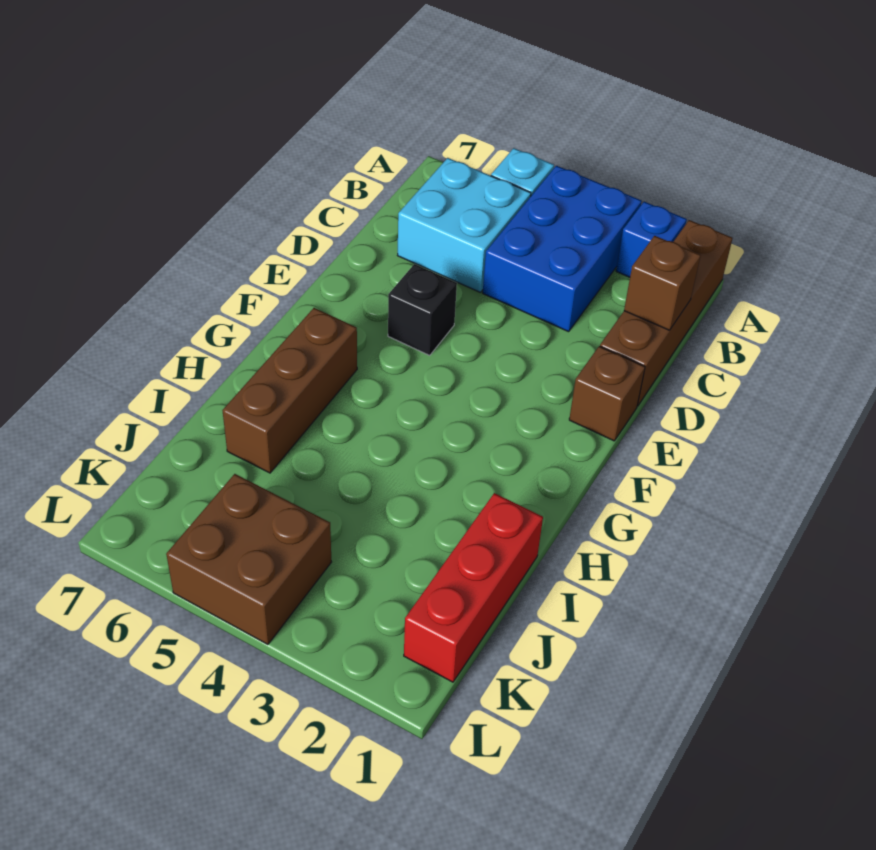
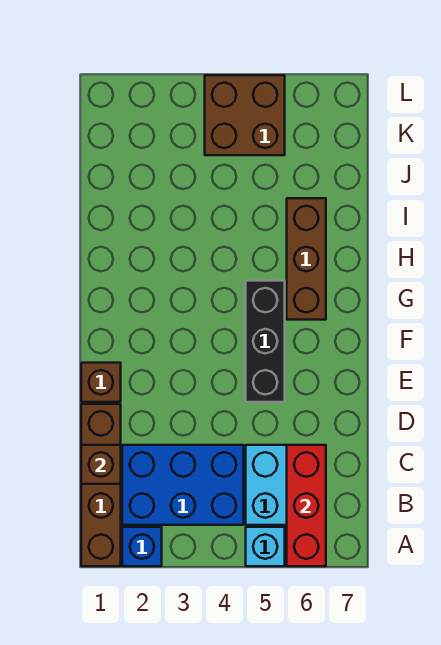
blue 2x3 brick [483,166,642,332] -> blue 2x3 brick turned to [122,445,244,525]
black 1x1 brick [388,264,457,355] -> black 1x3 brick [246,281,285,402]
red 1x3 brick [404,493,543,682] -> red 1x3 brick moved to [287,445,326,566]

